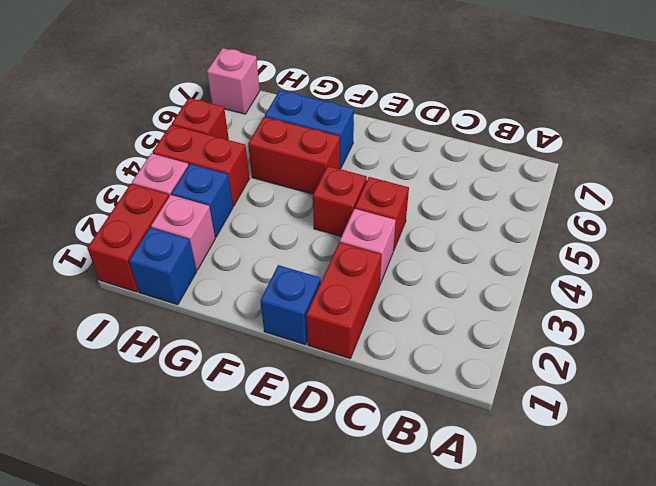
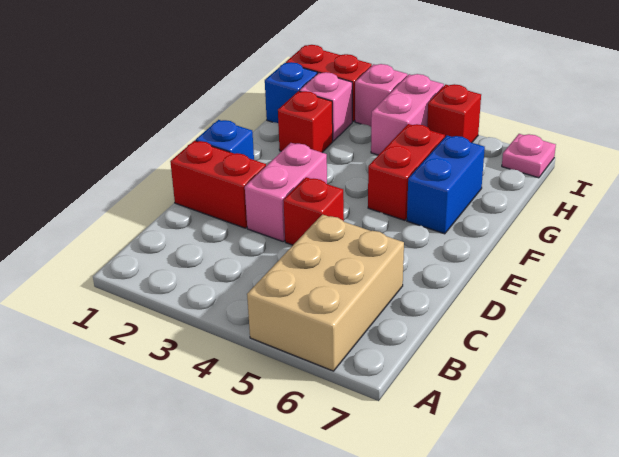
none -> tan 2x3 brick [247,215,404,371]
pink 1x1 brick [340,209,396,284] -> pink 1x2 brick [245,143,327,242]
red 1x1 brick [313,166,367,237] -> red 1x1 brick moved to [278,91,333,152]
blue 1x1 brick [172,164,233,237] -> none
red 1x2 brick [152,125,249,206] -> pink 1x2 brick [371,74,444,155]
pink 1x1 brick [207,48,260,114] -> pink 1x1 plate [502,134,556,178]

